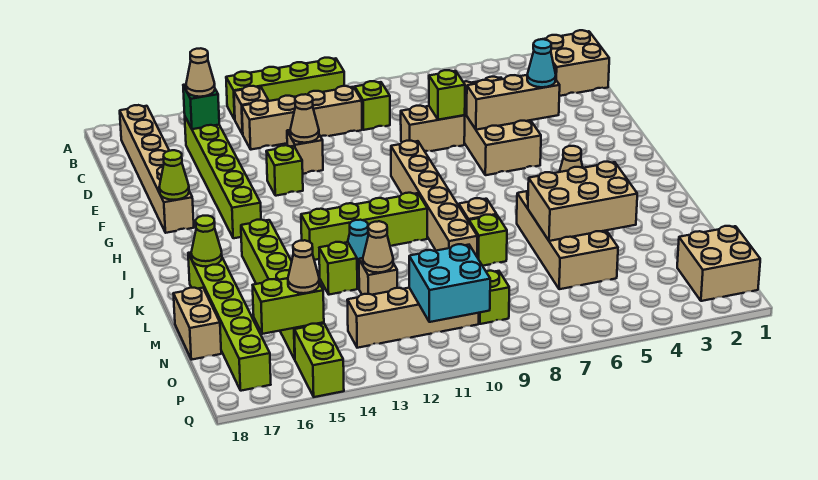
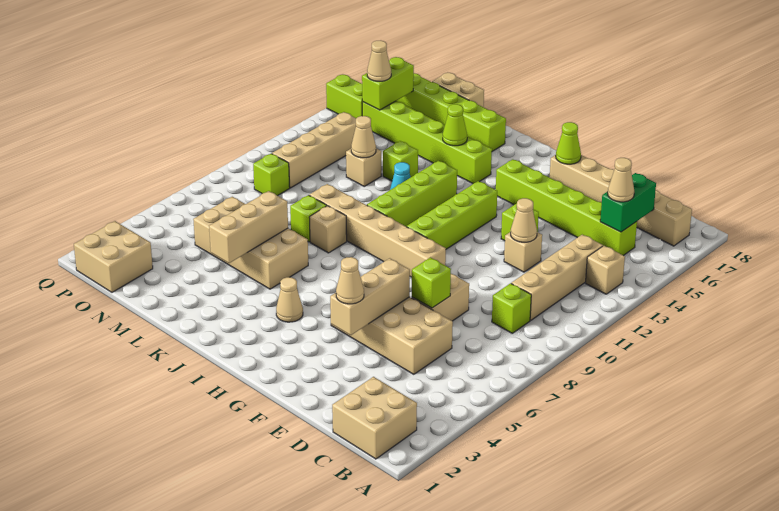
lime 1x4 brick [226,58,344,119] -> lime 1x4 brick moved to [407,181,497,249]
green 1x1 brick [183,84,219,129] -> green 1x2 brick [600,173,656,232]
cyan 1x1 cone [527,39,556,87] -> tan 1x1 cone [336,257,364,304]
lime 1x1 cone [191,216,222,266] -> lime 1x1 cone moved to [443,104,467,146]
tan 2x3 brick [528,162,637,241] -> tan 1x3 brick [209,191,288,263]
cyan 2x2 brick [409,244,490,322] -> none

